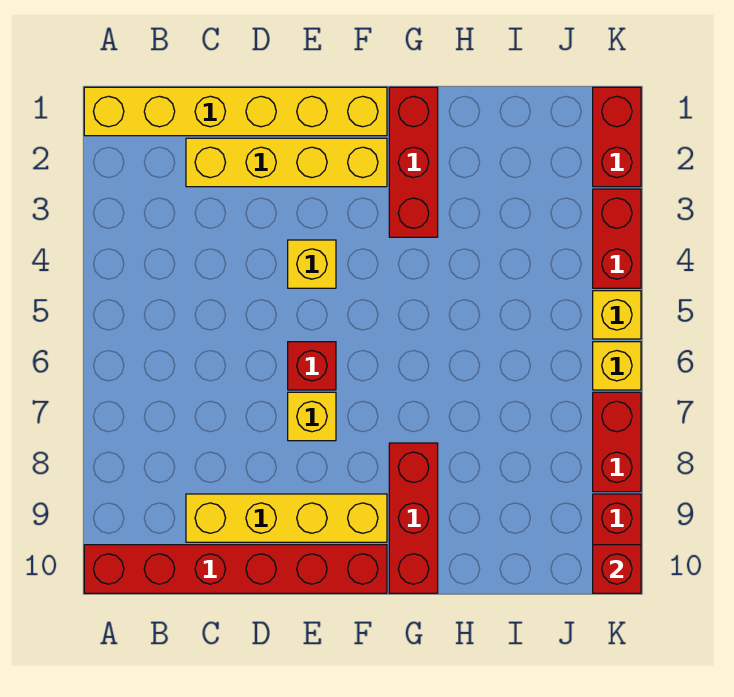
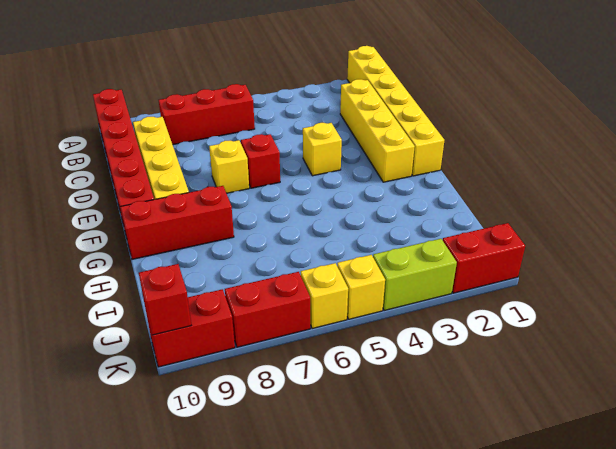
red 1x3 brick [389,87,438,237] -> red 1x3 brick moved to [159,84,255,145]
red 1x2 brick [593,189,641,288] -> lime 1x2 brick [373,239,457,310]

